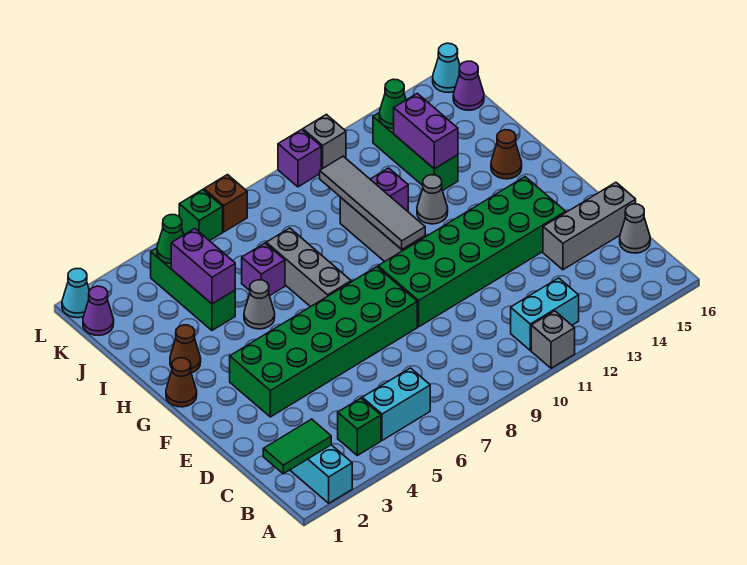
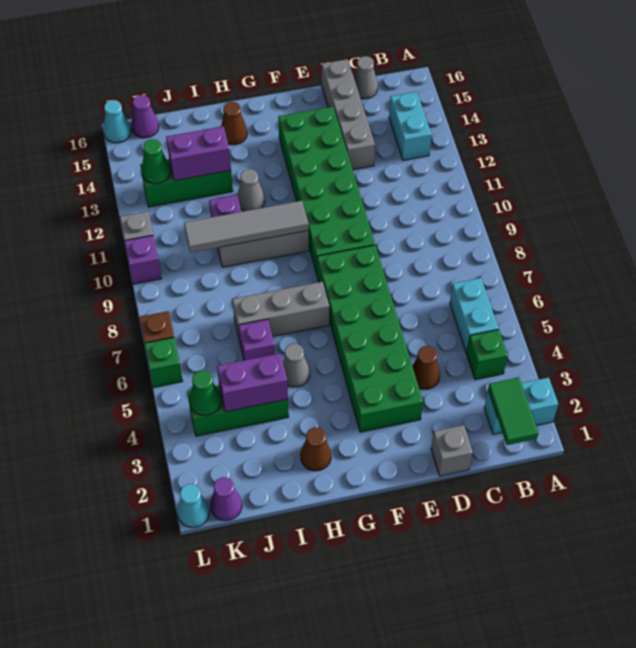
grey 1x1 brick [531,311,575,368] -> grey 1x1 brick moved to [431,425,473,476]
cyan 1x2 brick [511,278,579,350] -> cyan 1x2 brick moved to [389,92,431,160]
grey 1x3 brick [543,182,636,270] -> grey 1x4 brick [322,59,375,170]
brown 1x1 cone [166,358,197,407] -> brown 1x1 cone moved to [412,346,440,389]

